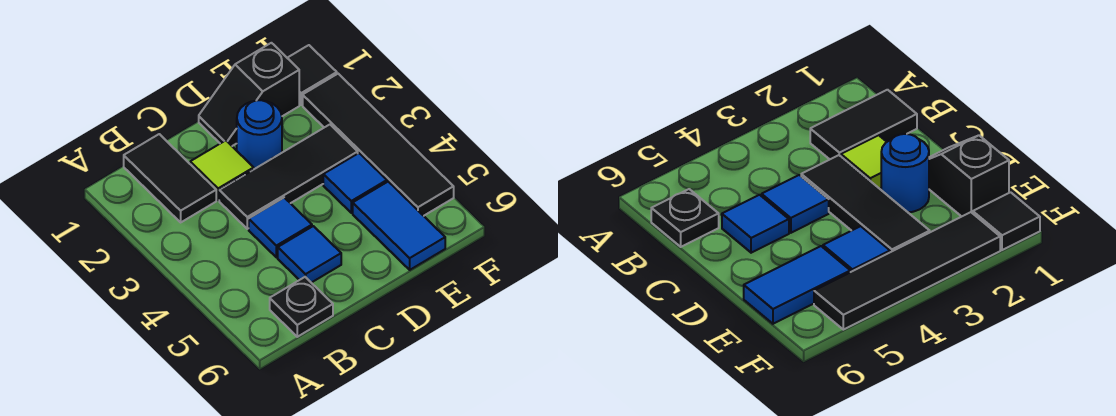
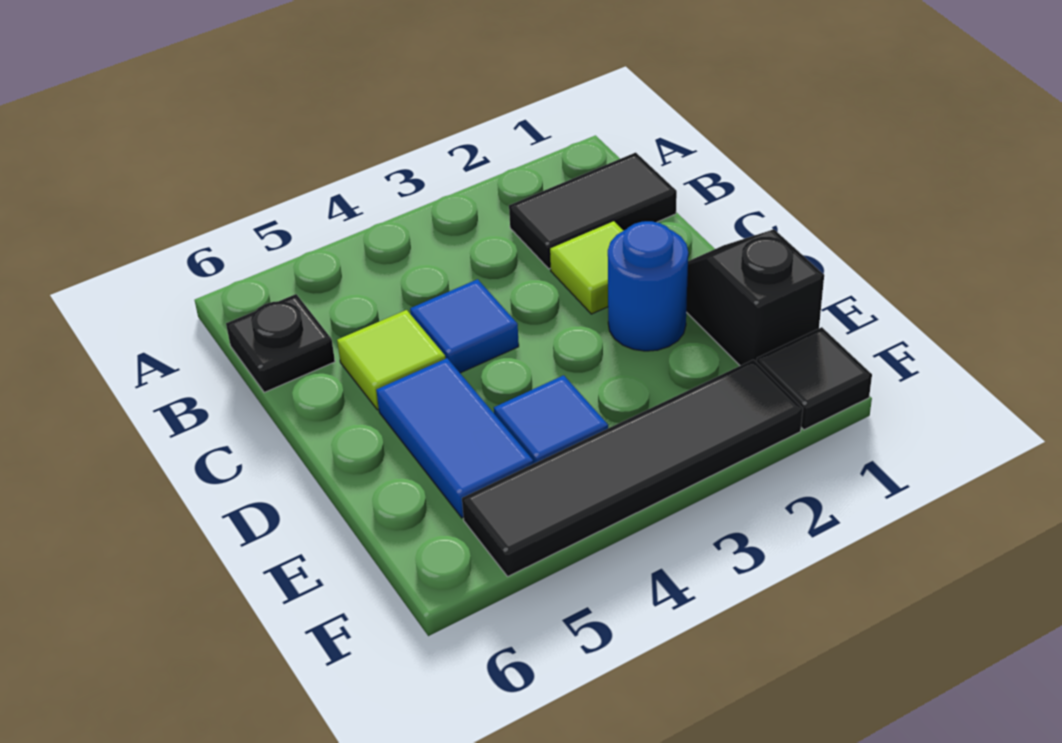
black 1x3 tile [219,125,358,229] -> none
blue 1x1 tile [278,226,341,283] -> lime 1x1 tile [337,310,446,410]
blue 1x2 tile [353,182,445,270] -> blue 1x2 tile turned to [376,358,533,518]

